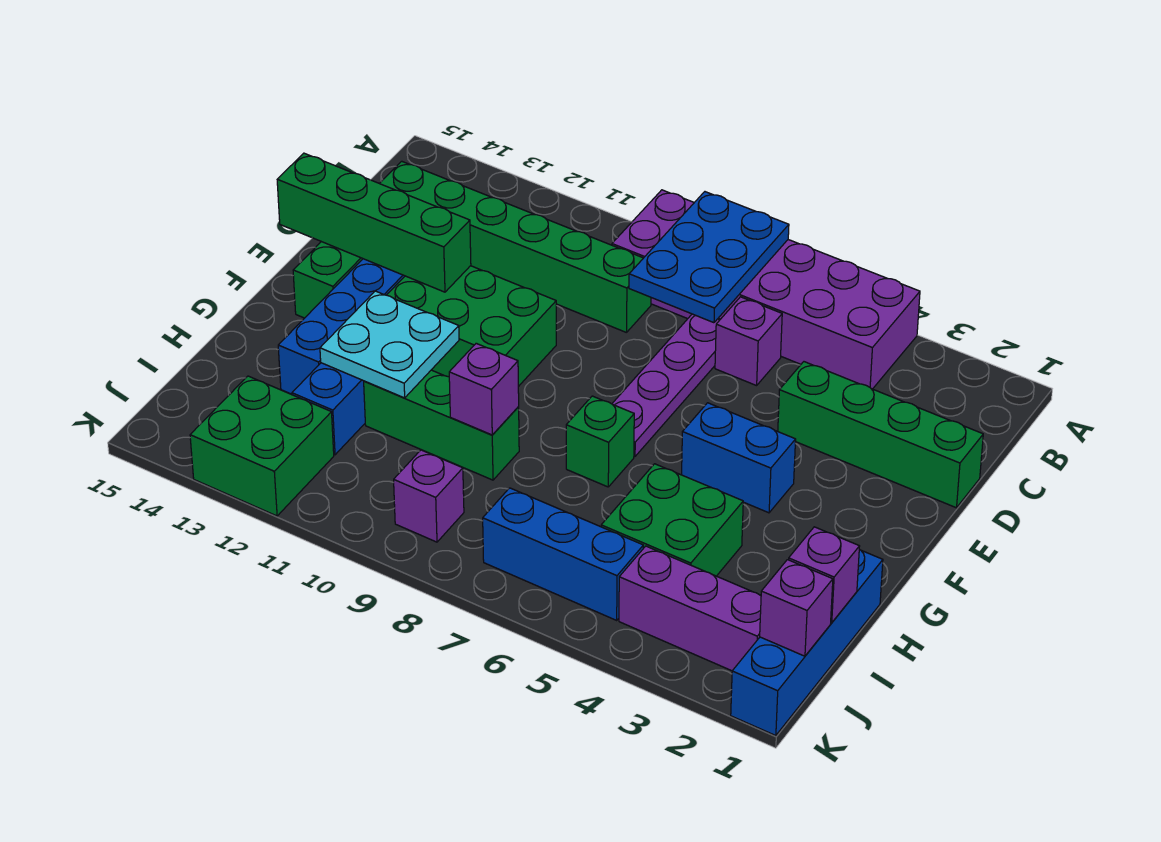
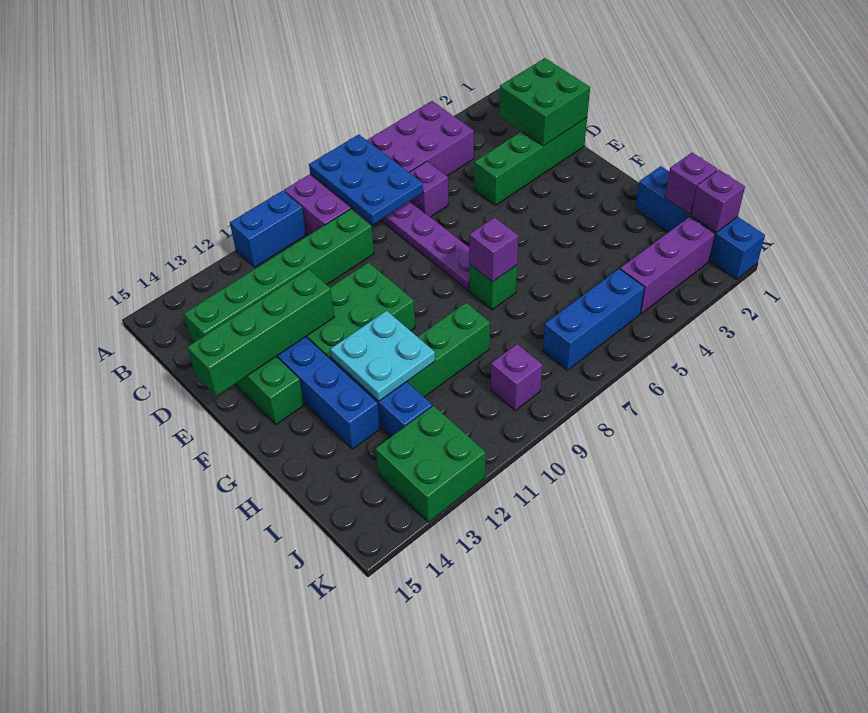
blue 1x2 brick [682,403,796,513] -> blue 1x2 brick moved to [230,191,306,267]
green 2x2 brick [601,464,743,576] -> green 2x2 brick moved to [499,58,590,146]
purple 1x1 brick [449,343,519,435] -> purple 1x1 brick moved to [469,217,518,282]

